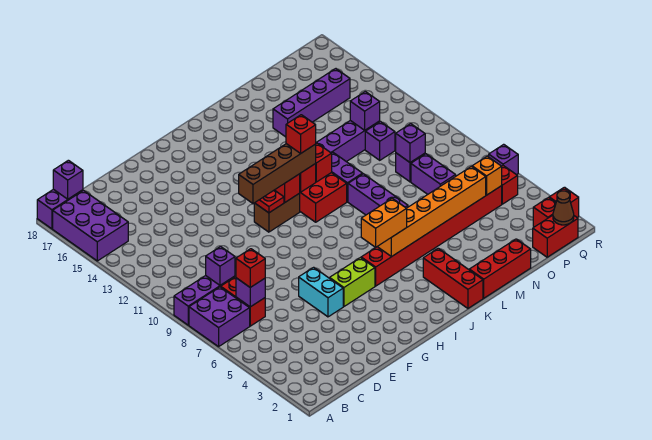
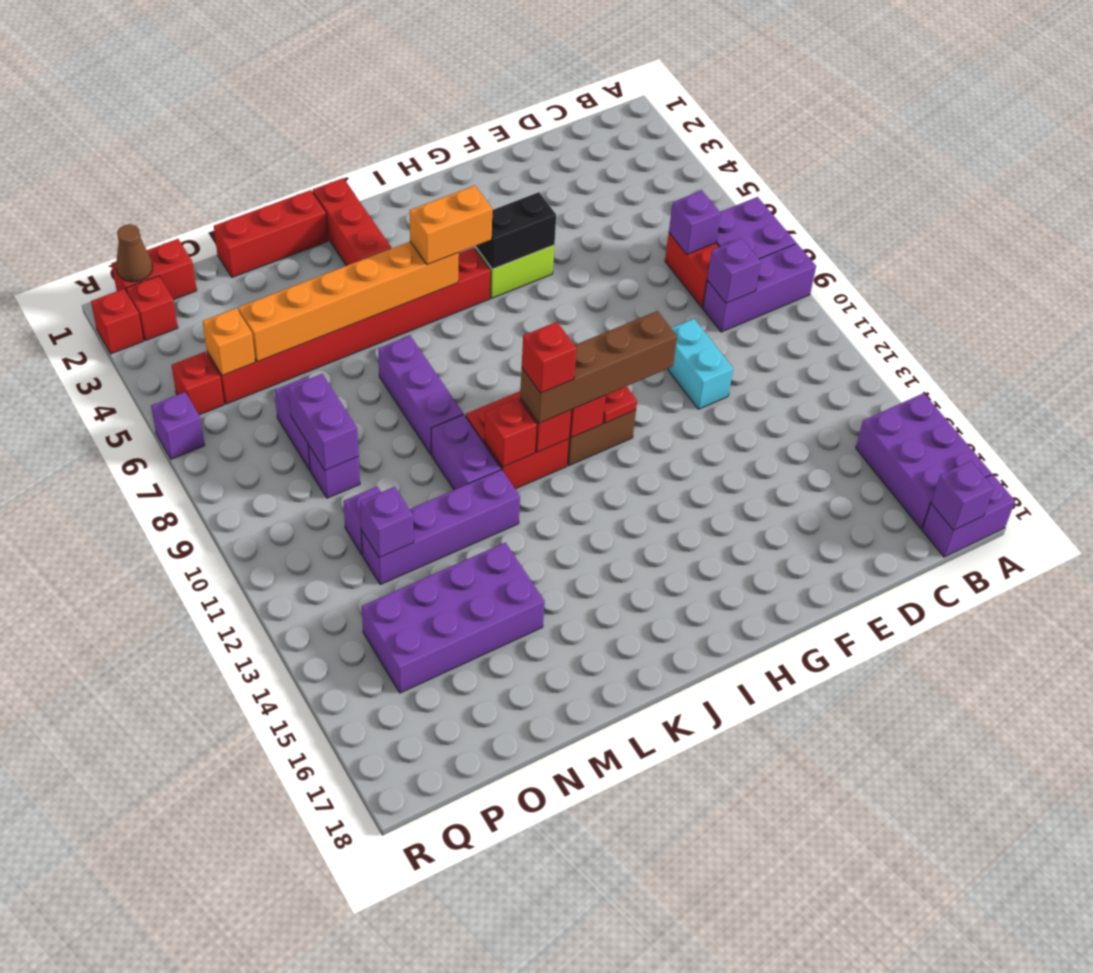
red 1x1 brick [236,249,265,287] -> none
cyan 1x2 brick [299,267,343,317] -> cyan 1x2 brick moved to [668,319,733,409]
none -> black 1x2 brick [476,192,556,269]
purple 1x4 brick [273,69,350,137] -> purple 2x4 brick [362,543,545,693]
purple 1x1 brick [396,124,425,162] -> purple 1x2 brick [288,374,359,470]

